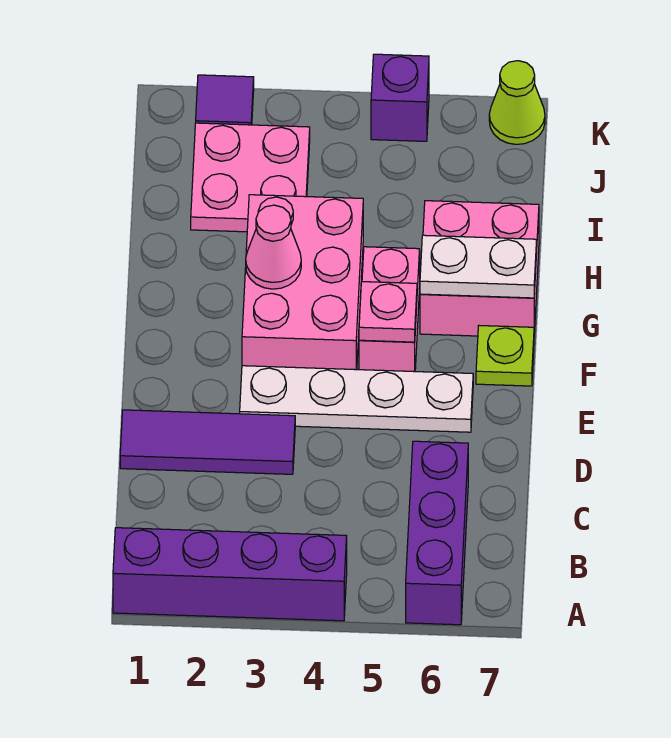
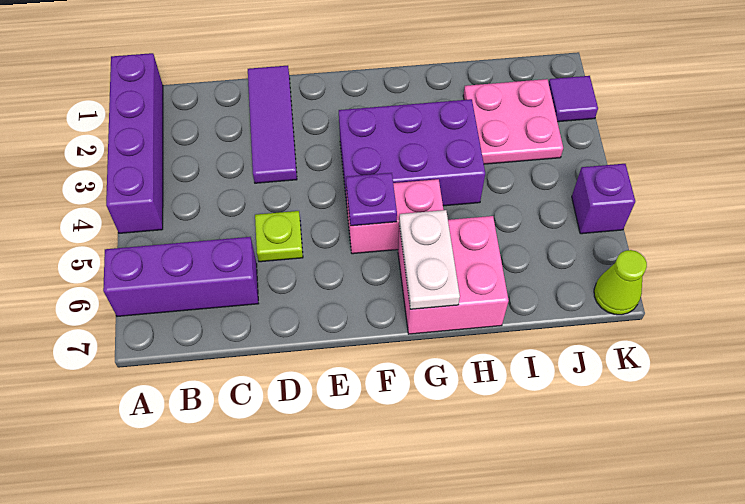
white 1x4 plate [240,366,473,432] -> none
pink 2x3 brick [242,195,363,370] -> purple 2x3 brick [339,99,485,214]
pink 1x1 plate [359,282,417,342] -> purple 1x1 plate [346,173,397,226]
lime 1x1 plate [476,326,534,386] -> lime 1x1 plate moved to [255,211,303,262]
pink 1x1 cone [246,205,301,289] -> none

